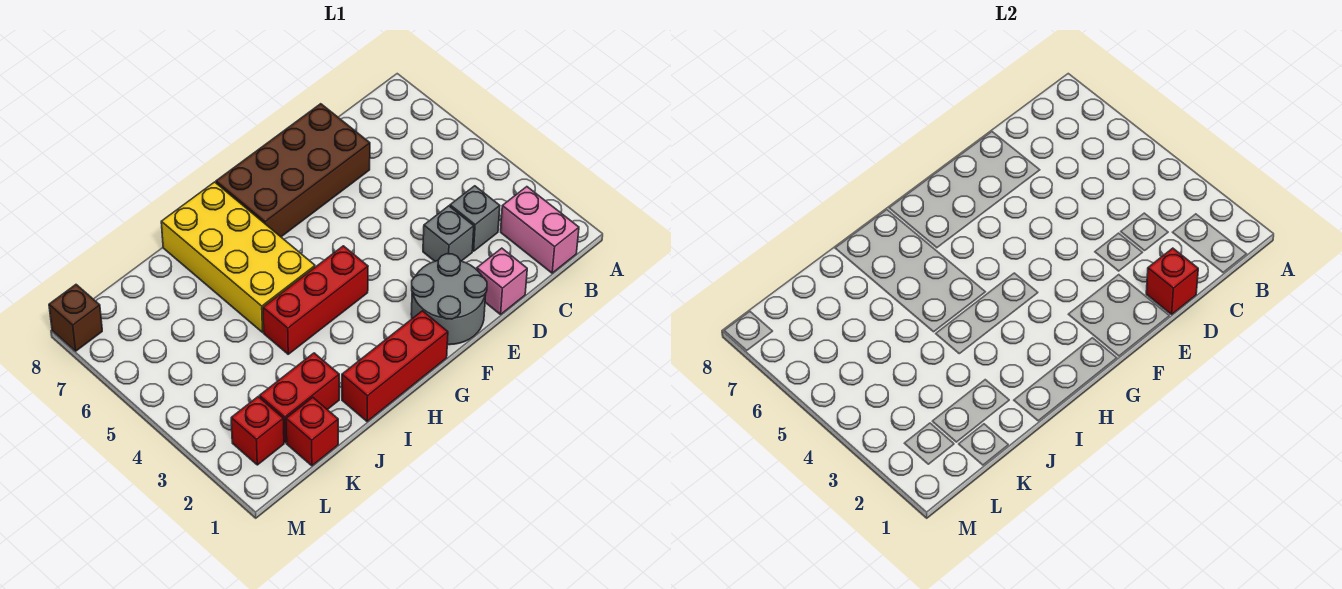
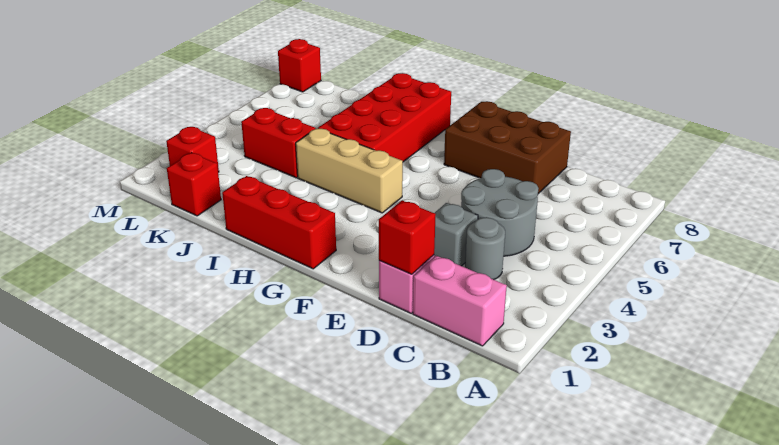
pink 1x2 brick [501,187,579,273] -> pink 1x2 brick turned to [413,256,507,346]
grey 1x1 brick [450,186,500,251] -> grey 1x1 round brick [465,217,505,280]
brown 2x4 brick [216,104,370,237] -> brown 2x3 brick [444,101,571,194]
grey 2x2 round brick [411,254,487,345] -> grey 2x2 round brick moved to [461,169,538,256]
red 1x3 brick [263,246,368,354] -> tan 1x3 brick [296,129,403,213]
yellow 2x4 brick [161,182,315,332] -> red 2x4 brick [318,73,451,162]
red 1x2 brick [260,353,339,443] -> red 1x2 brick moved to [241,108,316,178]
brown 1x1 brick [49,285,102,351] -> red 1x1 brick [278,39,321,92]

